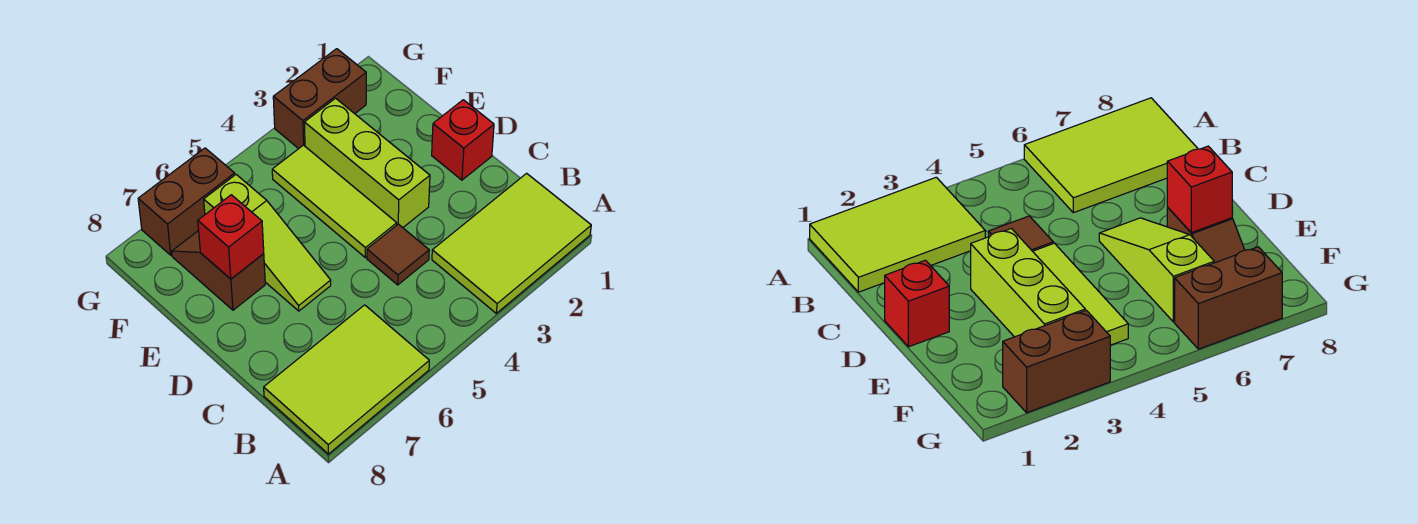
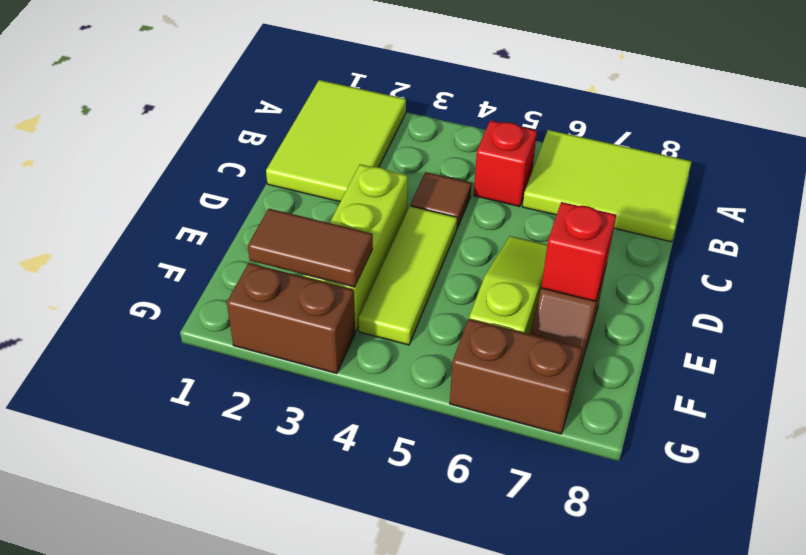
lime 2x3 tile [432,173,591,313] -> lime 2x3 tile turned to [266,80,406,202]
red 1x1 brick [432,100,494,180] -> red 1x1 brick moved to [474,120,537,207]
none -> brown 1x2 tile [248,209,373,287]

